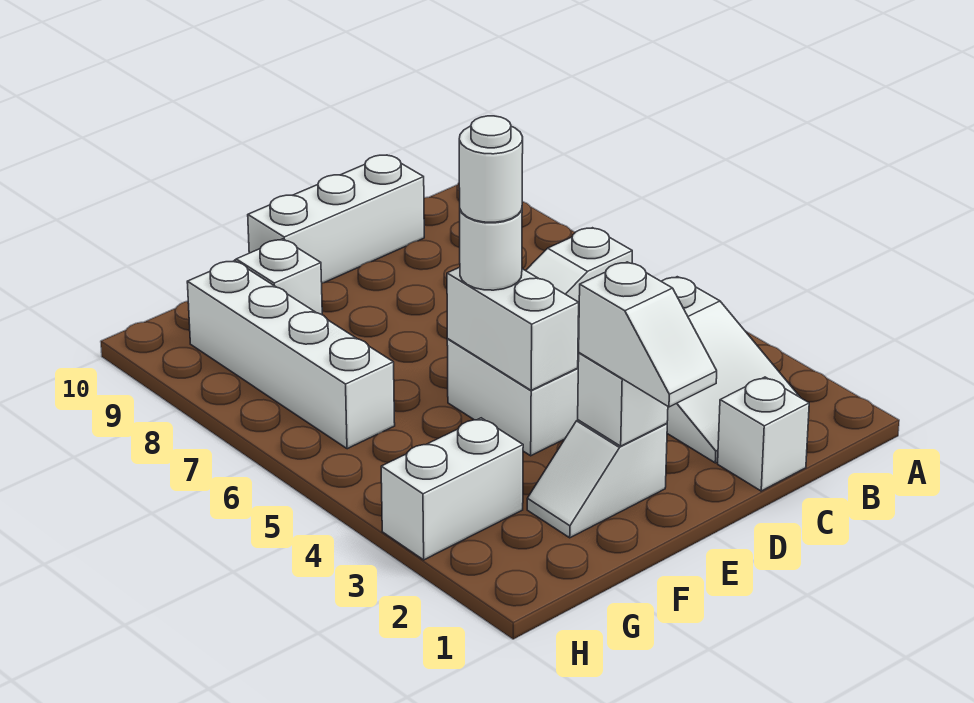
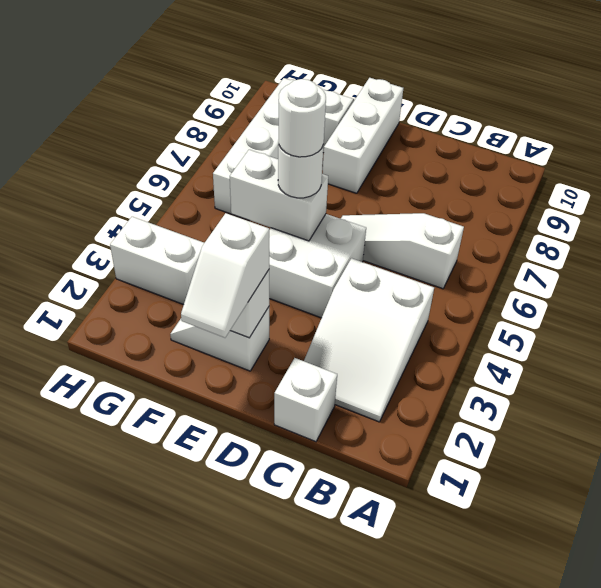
white 1x3 brick [248,155,424,283] -> white 1x3 brick turned to [322,78,403,193]
white 1x2 brick [447,267,579,390] -> white 1x2 brick turned to [230,150,328,241]

